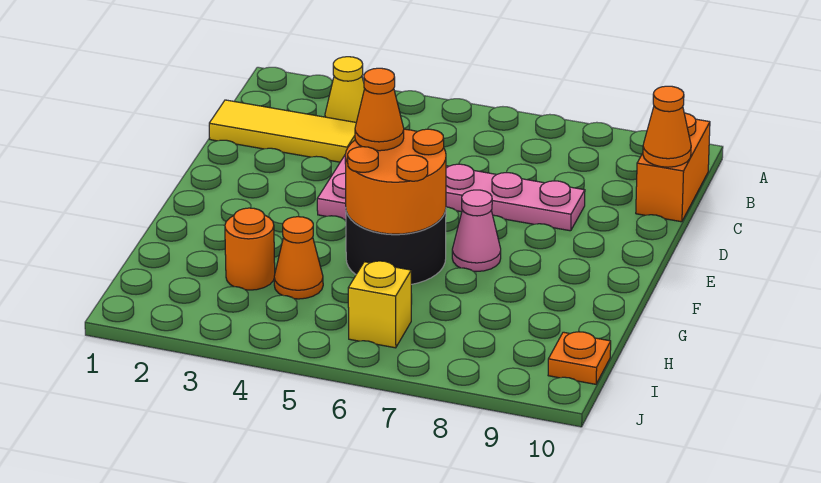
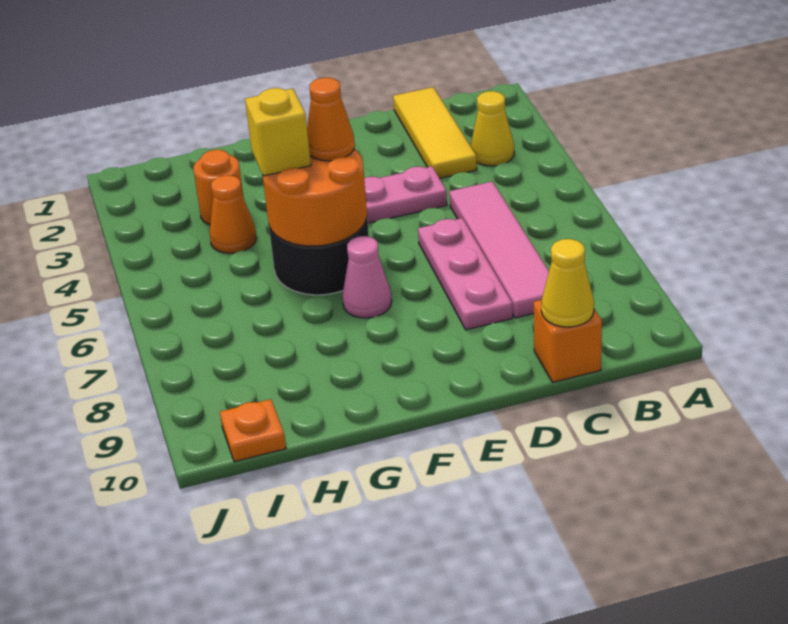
orange 1x2 brick [636,113,710,222] -> orange 1x1 brick [534,300,602,382]
none -> pink 1x4 tile [449,181,549,318]
orange 1x1 cone [643,86,691,167] -> yellow 1x1 cone [541,239,594,327]
yellow 1x1 brick [348,261,411,348] -> yellow 1x1 brick moved to [245,88,311,176]

